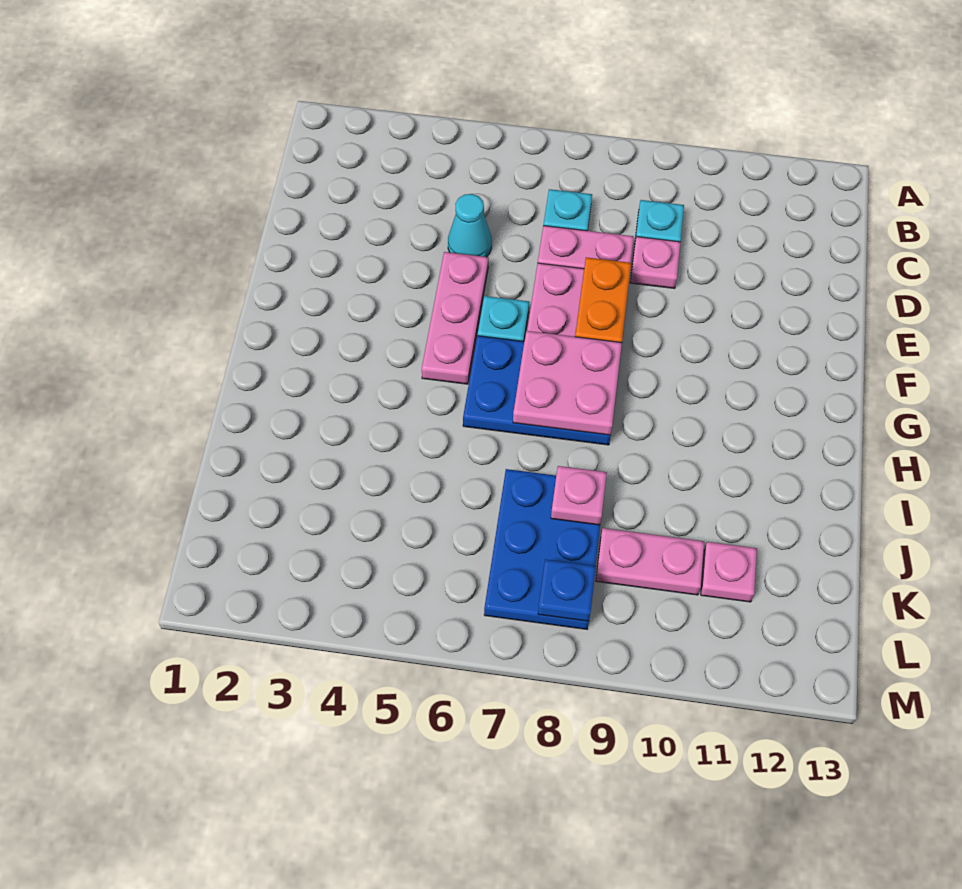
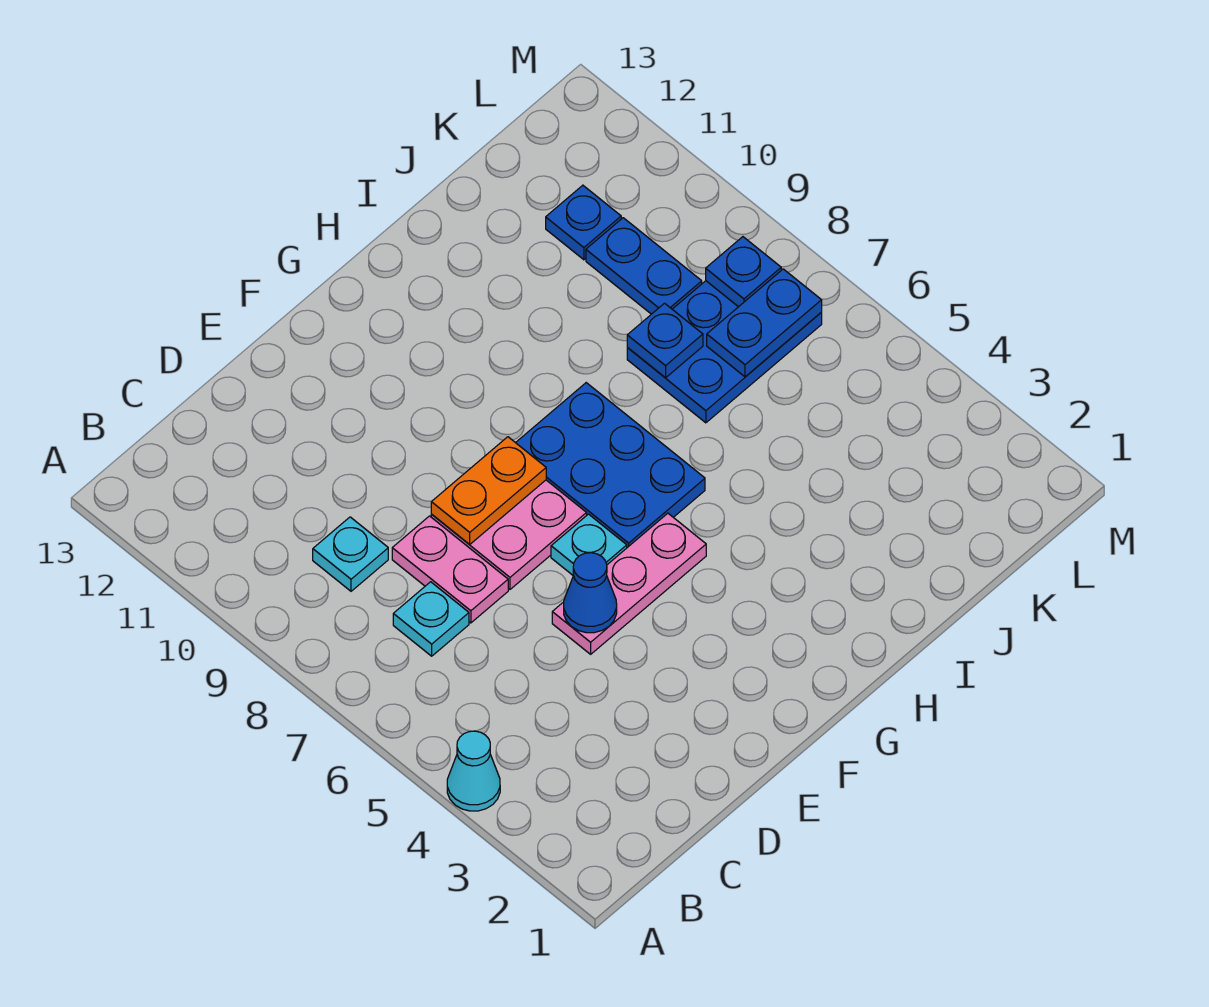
cyan 1x1 cone [448,194,492,257] -> cyan 1x1 cone moved to [447,731,500,811]
pink 1x1 plate [630,237,681,289] -> none
none -> blue 1x1 cone [564,553,617,633]
pink 2x2 plate [513,331,622,435] -> none
pink 1x1 plate [551,466,607,525] -> blue 1x1 plate [627,303,703,378]
none -> blue 1x2 plate [707,269,822,377]
pink 1x2 plate [596,528,704,595] -> blue 1x2 plate [586,218,702,314]
pink 1x1 plate [701,542,757,602] -> blue 1x1 plate [546,185,621,260]

